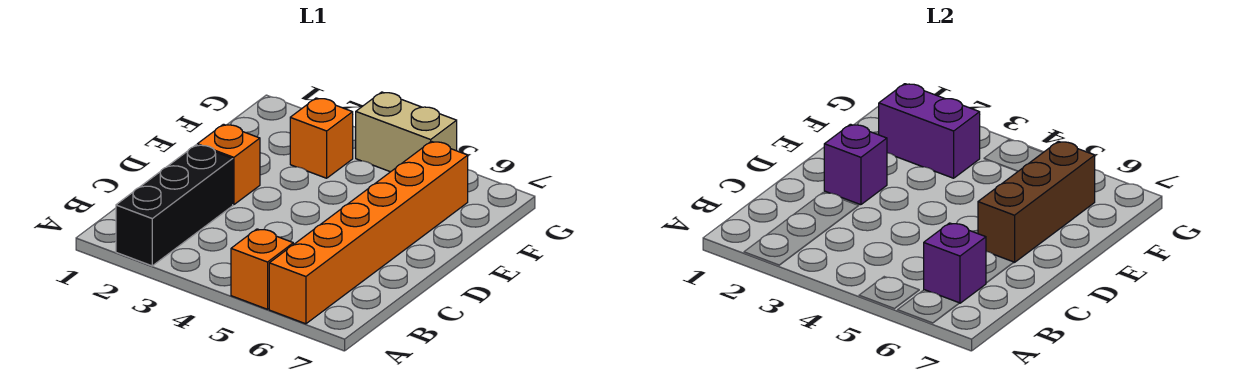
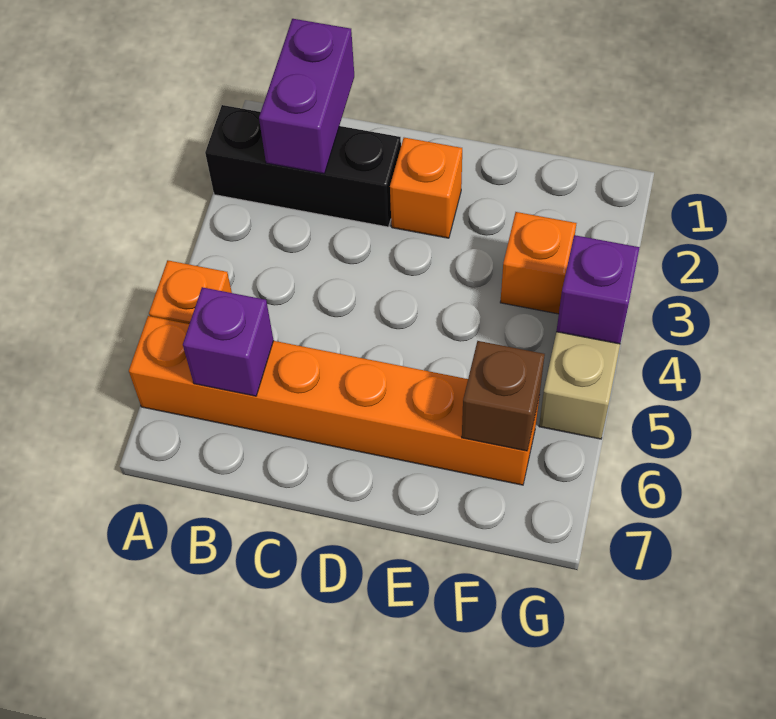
purple 1x1 brick [824,124,887,205] -> purple 1x1 brick moved to [556,235,640,344]
brown 1x3 brick [978,141,1095,263] -> brown 1x1 brick [462,341,545,451]
purple 1x2 brick [879,84,980,178] -> purple 1x2 brick moved to [259,19,354,174]

